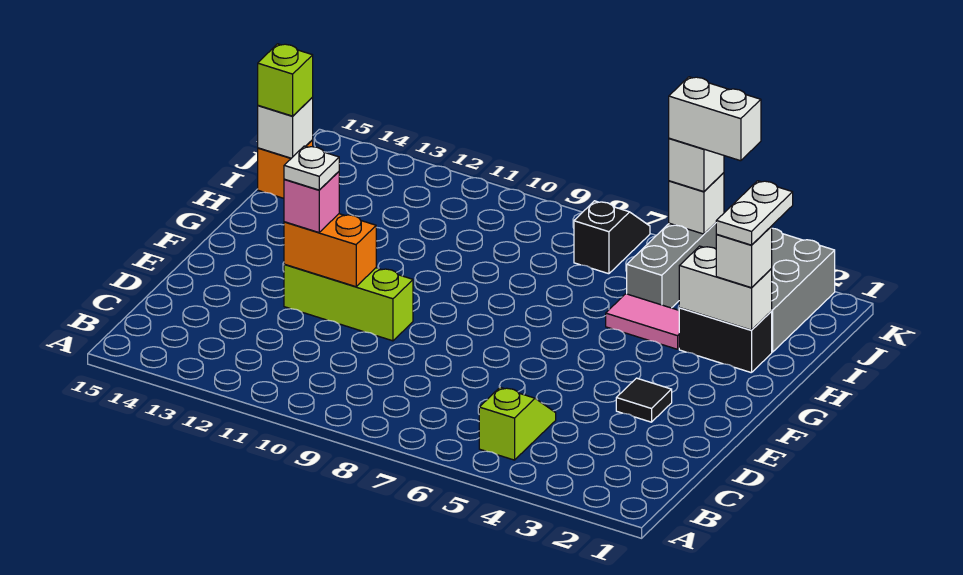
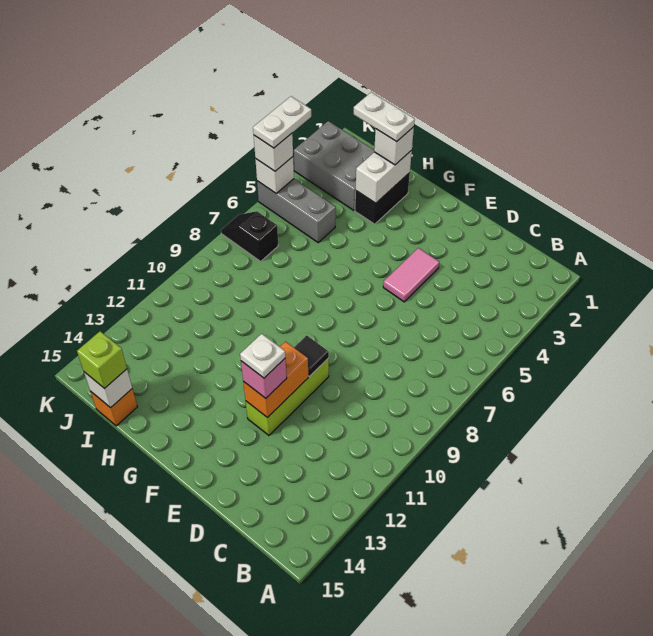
lime 1x2 slope [479,387,556,460] -> none
black 1x1 tile [616,378,672,422] -> black 1x1 tile moved to [294,335,329,377]
pink 1x2 tile [606,294,679,349] -> pink 1x2 tile moved to [383,248,439,302]
white 1x2 brick [669,77,761,161] -> white 1x2 plate [253,96,311,148]

